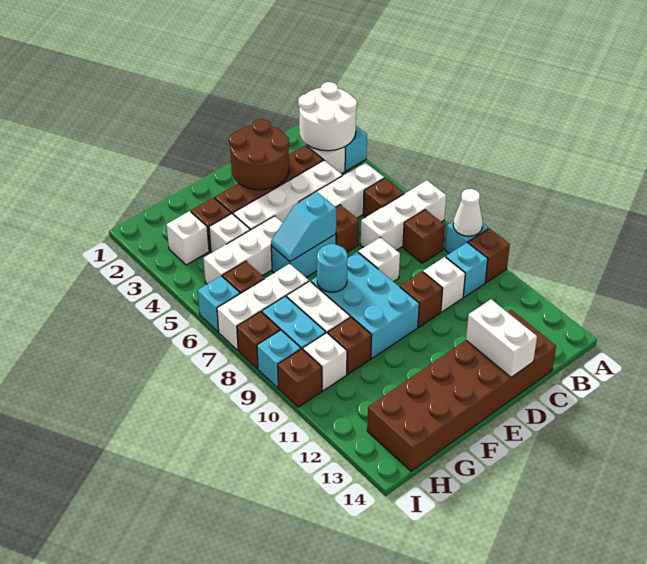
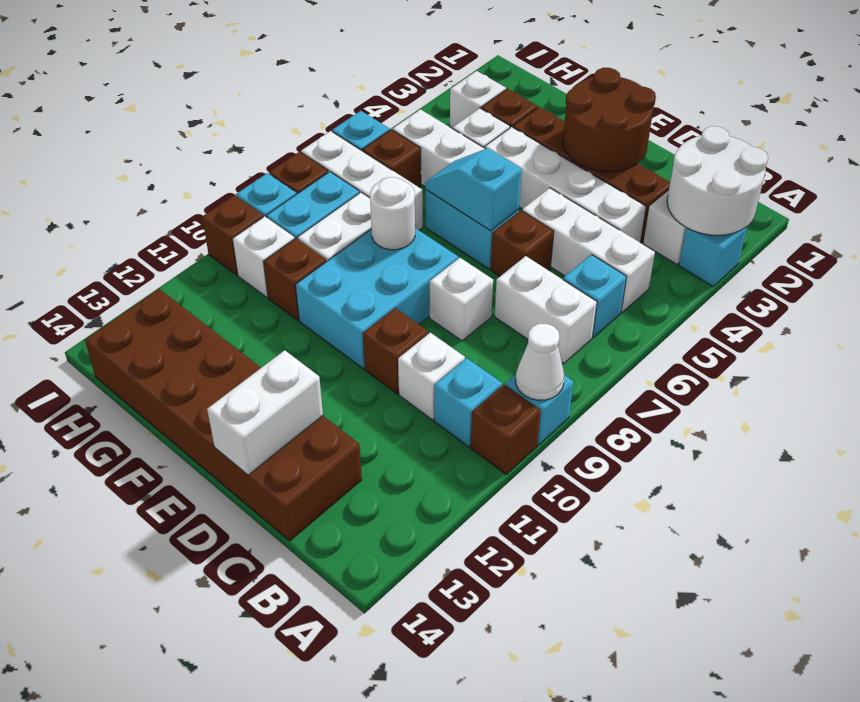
white 1x3 brick [361,180,446,250] -> white 1x2 brick [495,256,597,364]
brown 1x1 brick [363,178,404,217] -> cyan 1x1 brick [563,255,626,337]
brown 1x1 brick [403,210,445,263] -> none
cyan 1x1 round brick [317,244,348,292] -> white 1x1 round brick [370,177,415,250]

